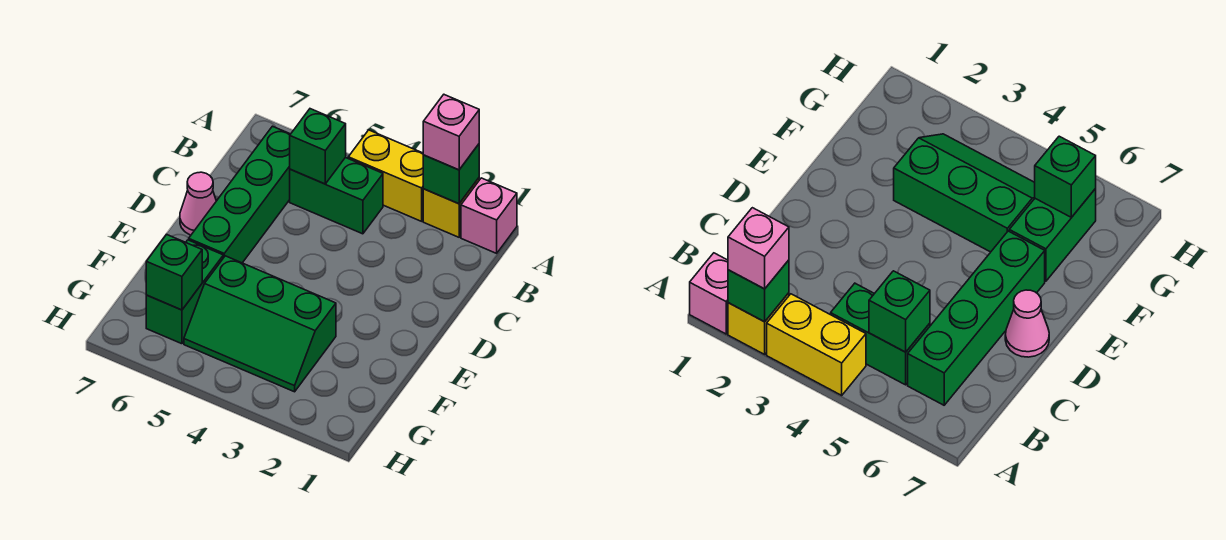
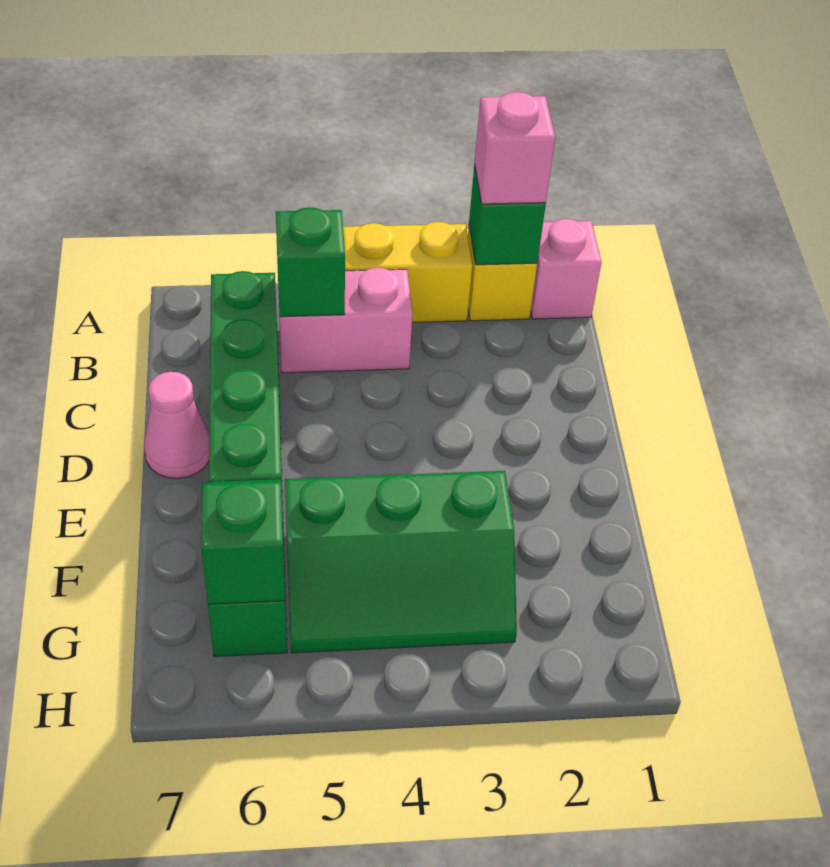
green 1x2 brick [290,157,383,234] -> pink 1x2 brick [280,268,412,373]

